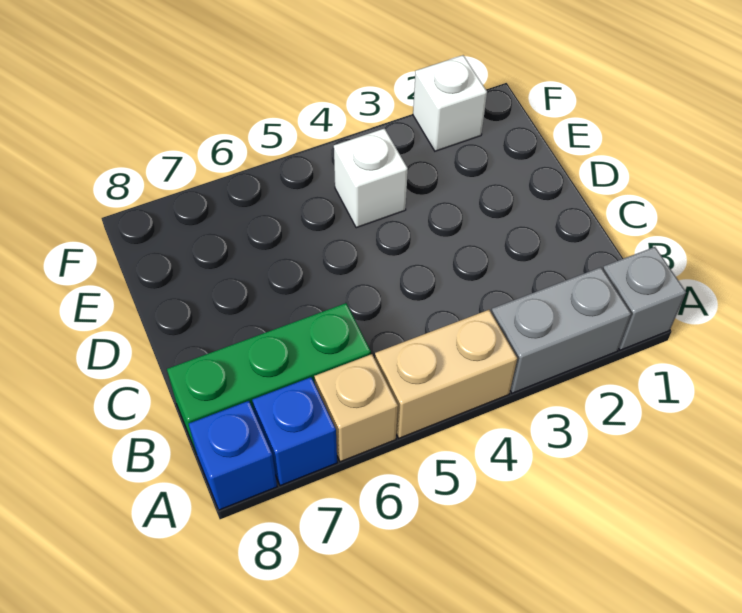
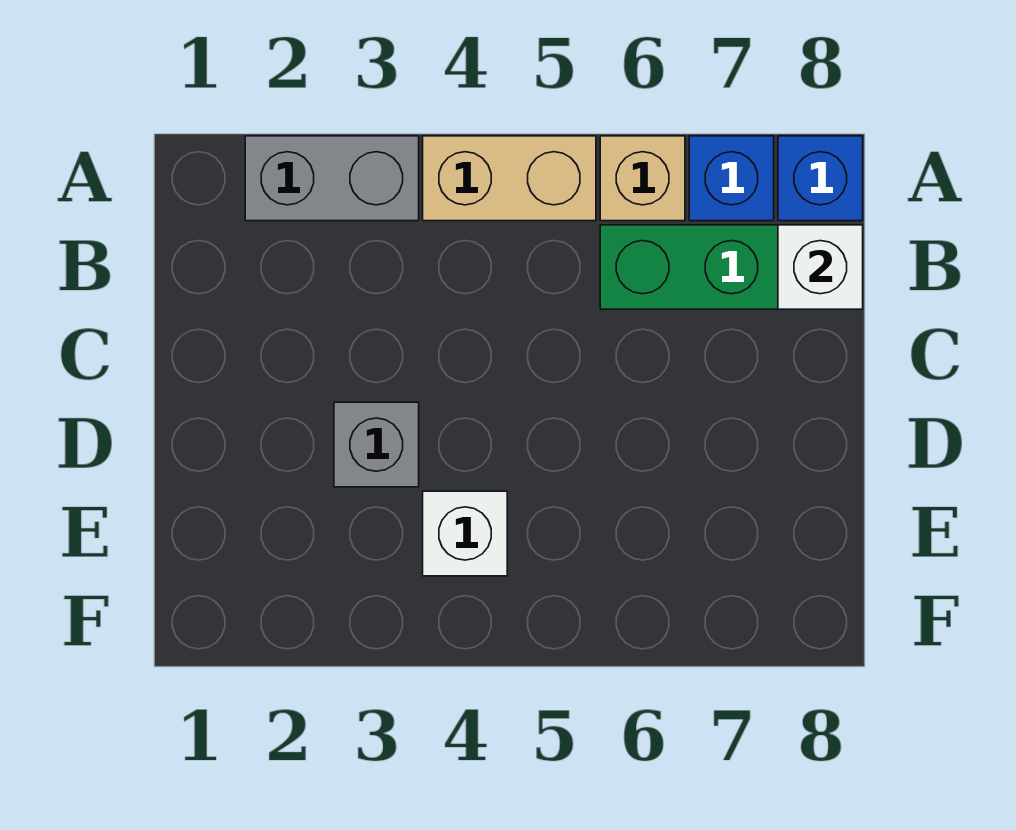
grey 1x1 brick [603,247,686,350] -> grey 1x1 brick moved to [334,402,419,487]
white 1x1 brick [413,55,487,151] -> white 1x1 brick moved to [778,225,863,309]

